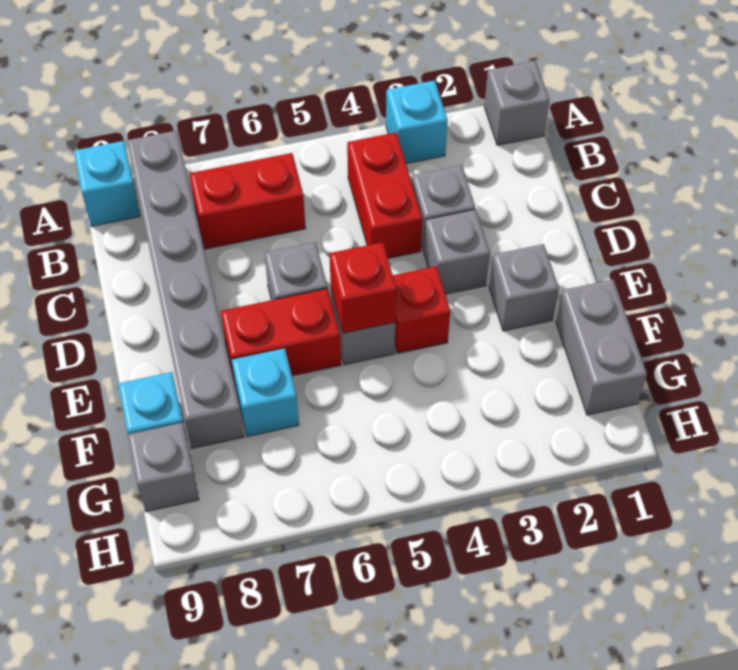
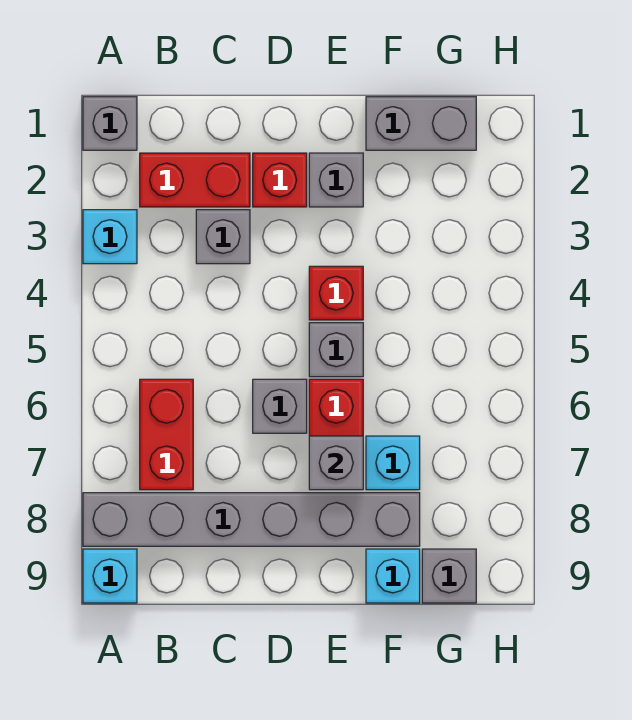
red 1x2 brick [347,132,422,258] -> red 1x2 brick moved to [140,153,250,207]
grey 1x1 brick [424,209,490,294] -> grey 1x1 brick moved to [309,436,363,490]
red 1x1 brick [329,242,396,333] -> red 1x1 brick moved to [253,153,307,207]

